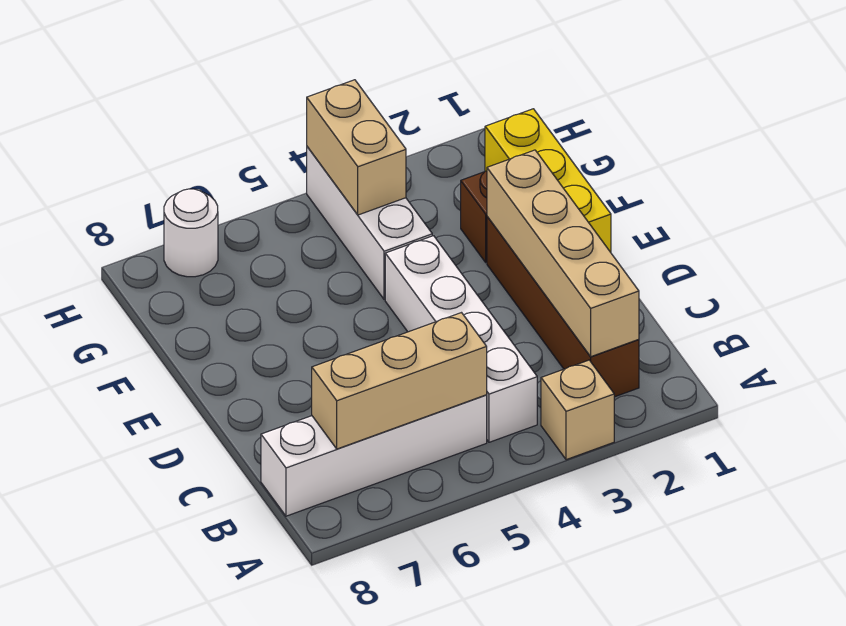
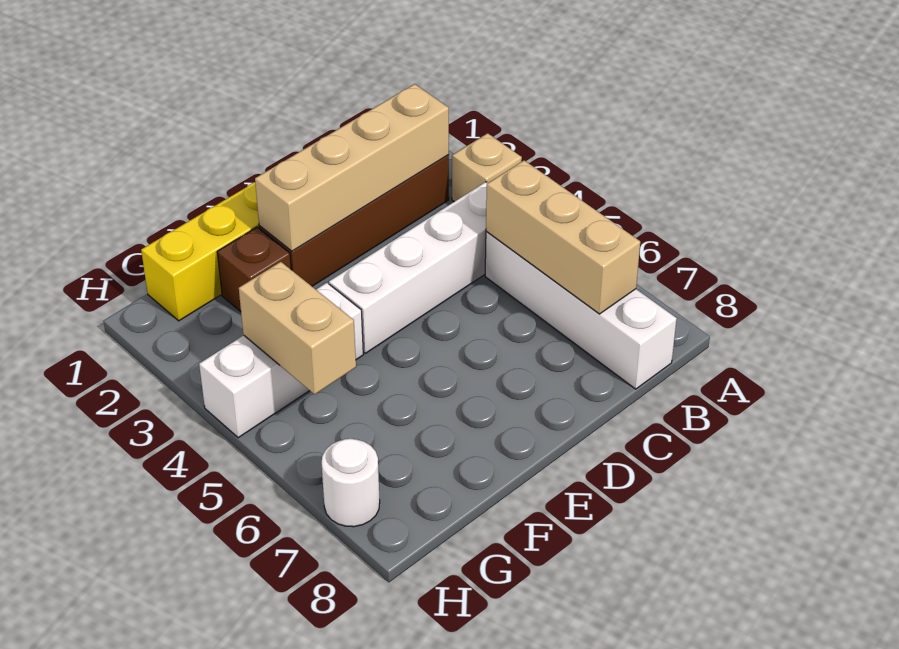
tan 1x2 brick [307,80,406,215] -> tan 1x2 brick turned to [239,262,356,394]

